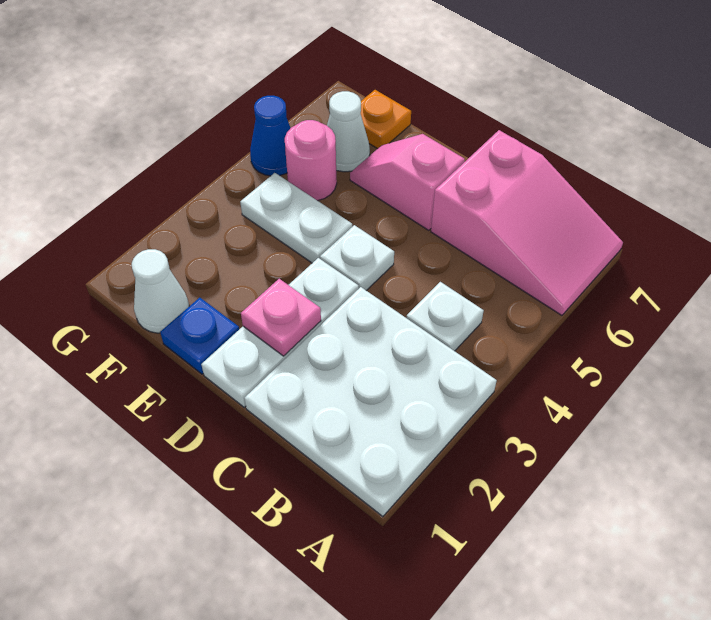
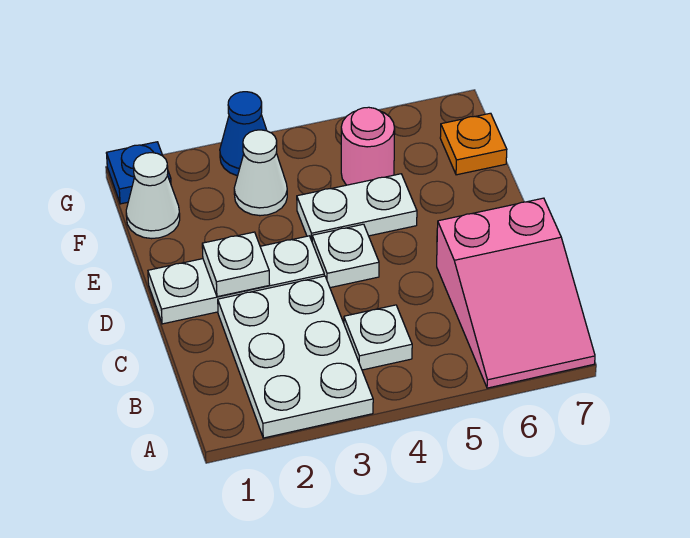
white 3x3 plate [244,287,497,517] -> white 2x3 plate [218,276,373,438]
pink 1x1 plate [241,279,321,356] -> white 1x1 plate [202,232,270,297]
pink 1x2 slope [350,134,465,230] -> none
blue 1x1 plate [160,298,239,374] -> blue 1x1 plate moved to [106,142,171,204]
white 1x2 plate [240,173,352,263] -> white 1x2 plate turned to [297,174,417,240]
white 1x1 cone [327,91,370,172] -> white 1x1 cone moved to [234,130,287,216]
blue 1x1 cone [250,96,290,176] -> blue 1x1 cone moved to [220,92,267,176]

